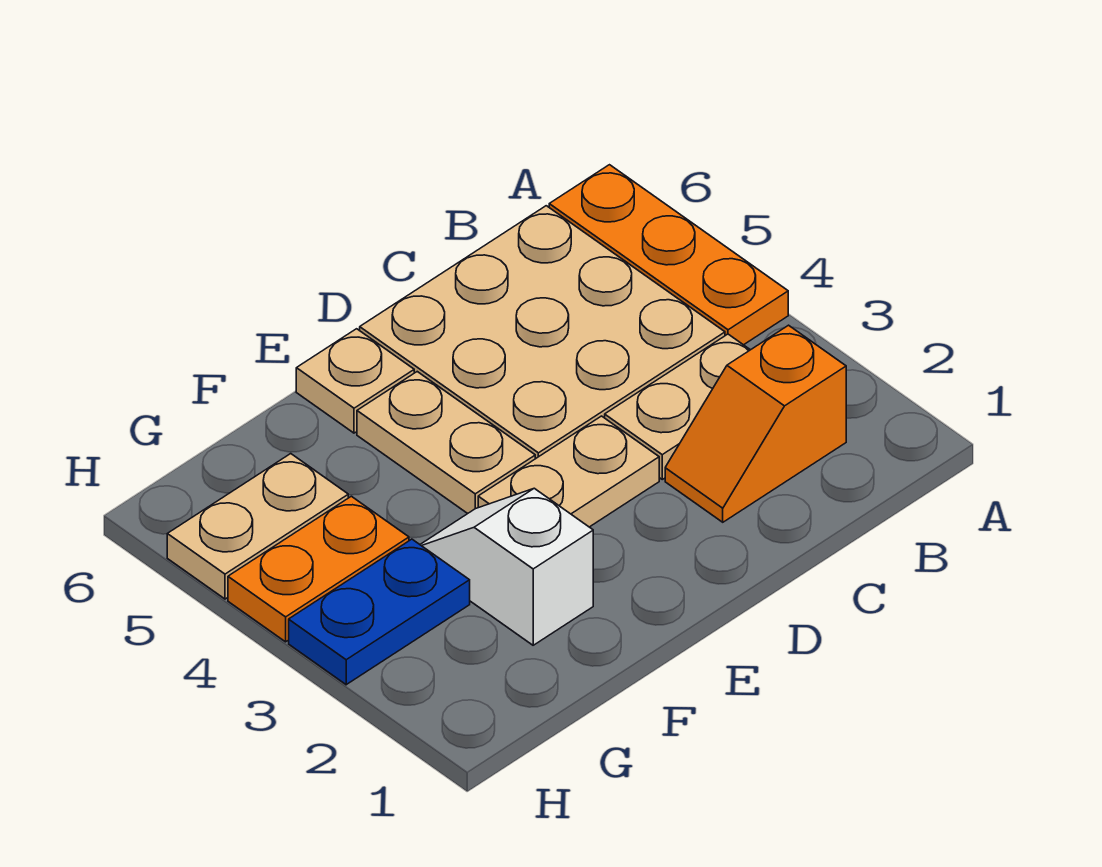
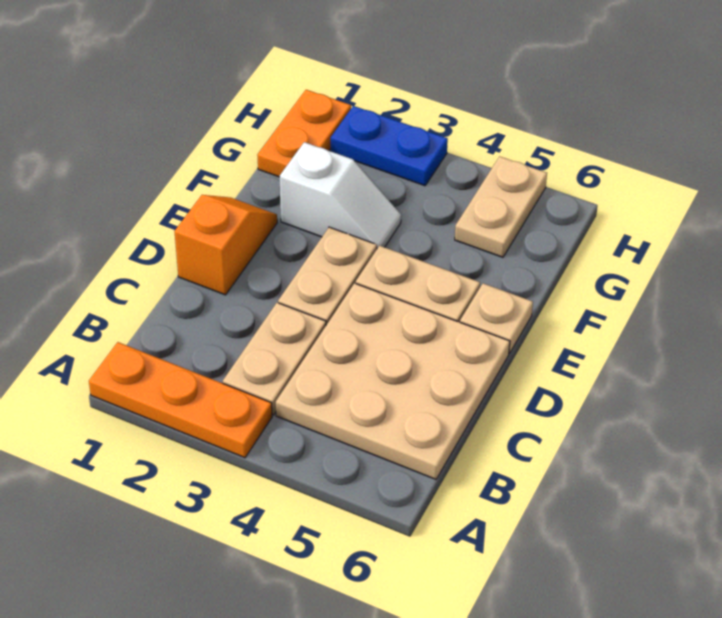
orange 1x3 plate [549,165,788,345] -> orange 1x3 plate moved to [89,342,272,458]
orange 1x2 slope [665,325,846,522] -> orange 1x2 slope moved to [174,195,277,295]
blue 1x2 plate [289,539,470,685] -> blue 1x2 plate turned to [331,106,448,186]
orange 1x2 plate [228,496,409,642] -> orange 1x2 plate moved to [257,90,351,177]

